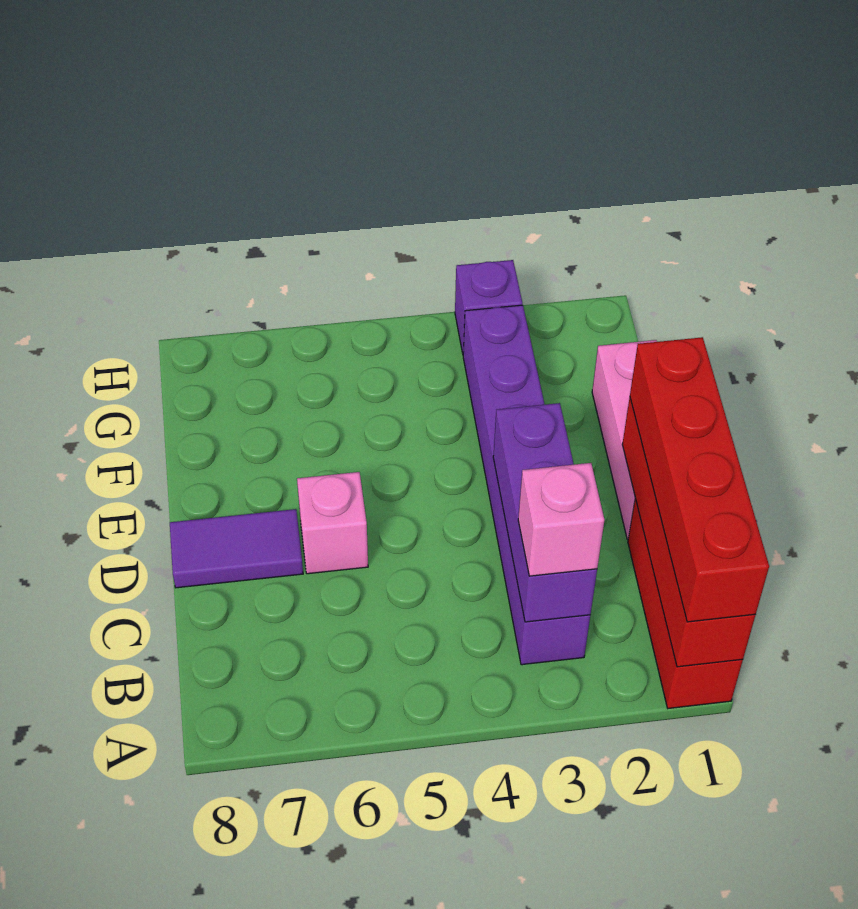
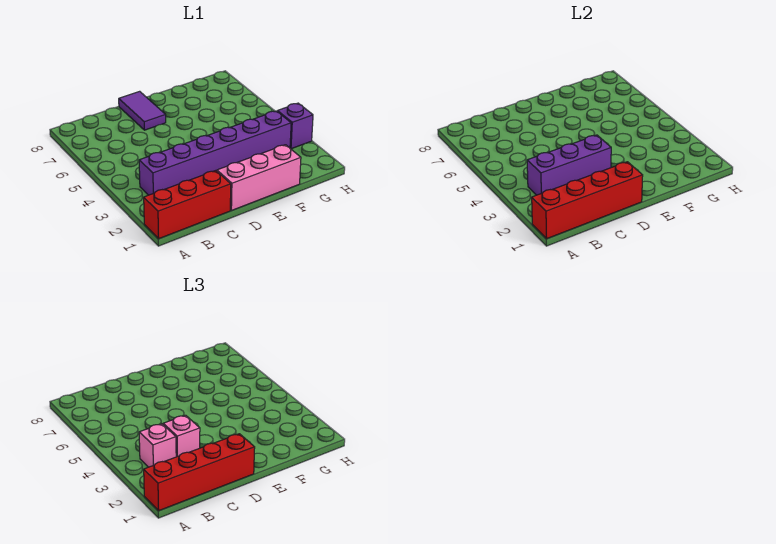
pink 1x1 brick [297,472,368,574] -> pink 1x1 brick moved to [163,415,200,457]

